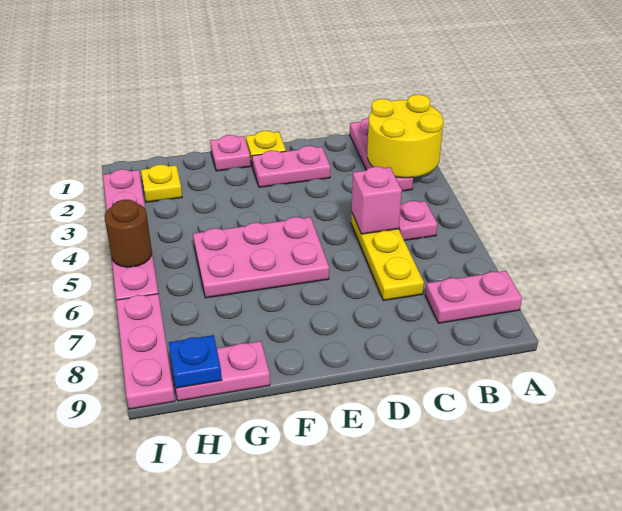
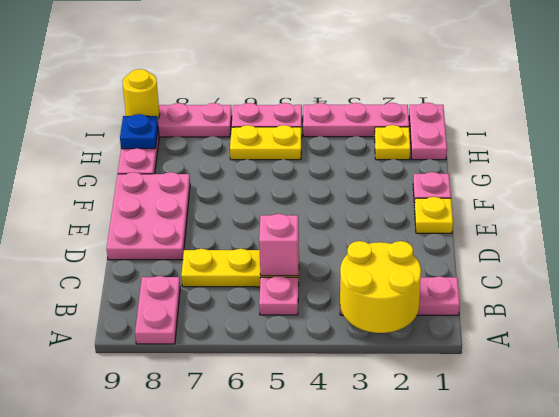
pink 1x2 plate [252,146,330,187] -> pink 1x2 plate moved to [409,103,447,160]
pink 2x3 plate [193,217,329,298] -> pink 2x3 plate moved to [107,172,190,260]
none -> yellow 1x2 plate [230,125,302,160]
brown 1x1 round brick [105,200,152,267] -> none
none -> yellow 1x1 round brick [123,69,160,119]

